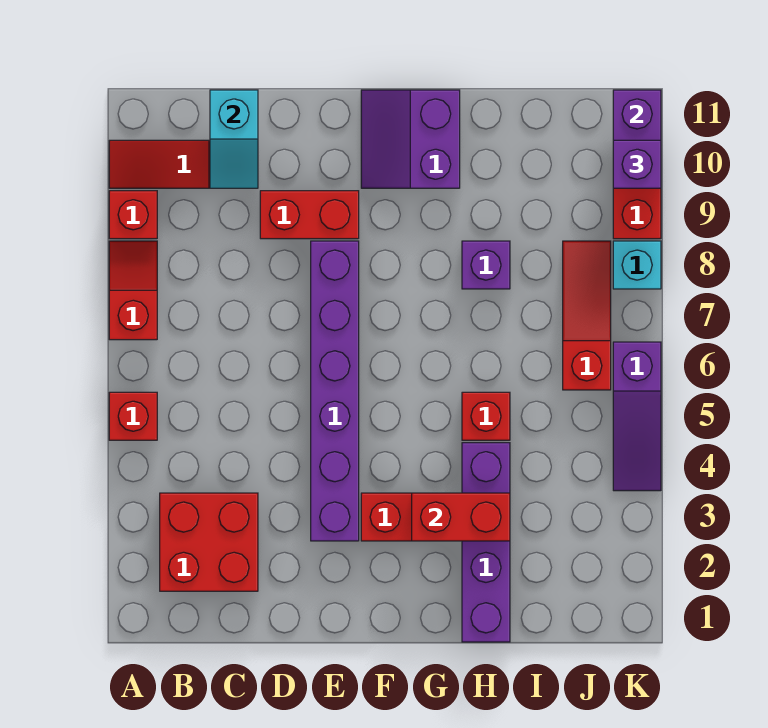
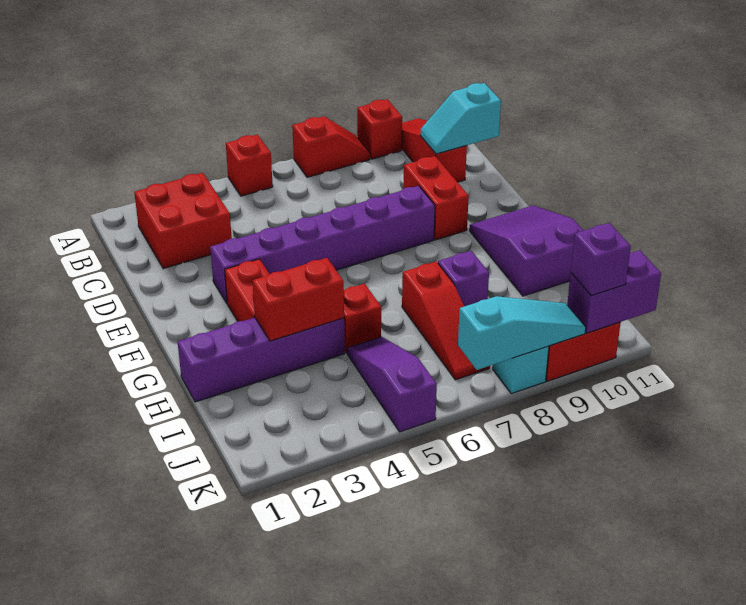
purple 2x2 slope [361,90,460,188] -> purple 2x3 slope [469,206,584,296]
red 1x2 brick [412,493,510,541] -> red 1x2 brick turned to [253,258,344,341]
red 1x3 slope [563,241,611,390] -> red 1x3 slope turned to [402,262,490,380]
purple 1x3 slope [613,342,661,491] -> purple 1x3 slope turned to [347,337,437,432]
none -> cyan 1x3 slope [458,296,586,370]

